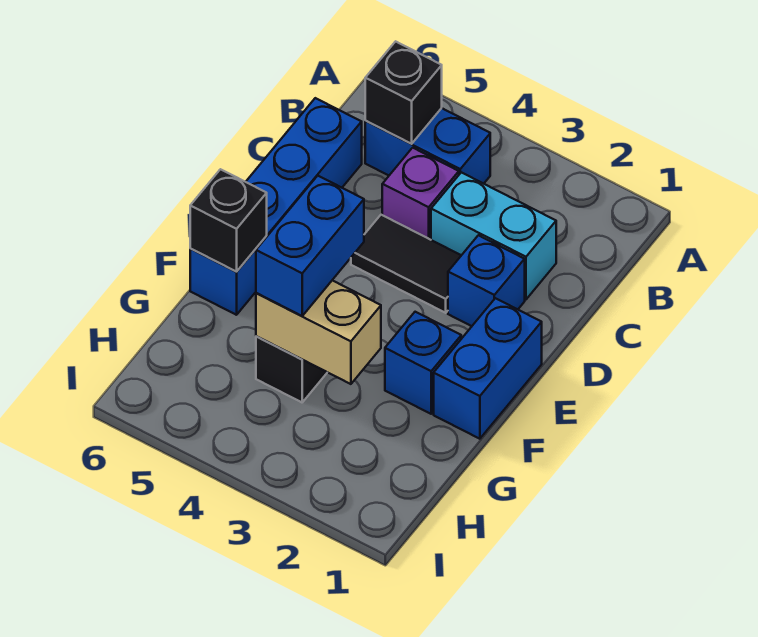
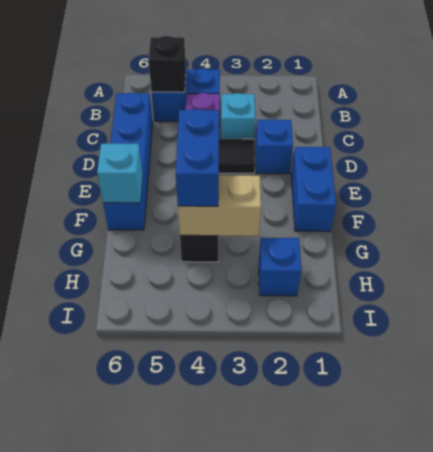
cyan 1x2 brick [431,172,556,299] -> cyan 1x1 brick [221,93,255,139]
blue 1x1 brick [385,312,461,414] -> blue 1x1 brick moved to [259,238,301,296]
black 1x1 brick [190,169,267,272] -> cyan 1x1 brick [97,143,143,203]

